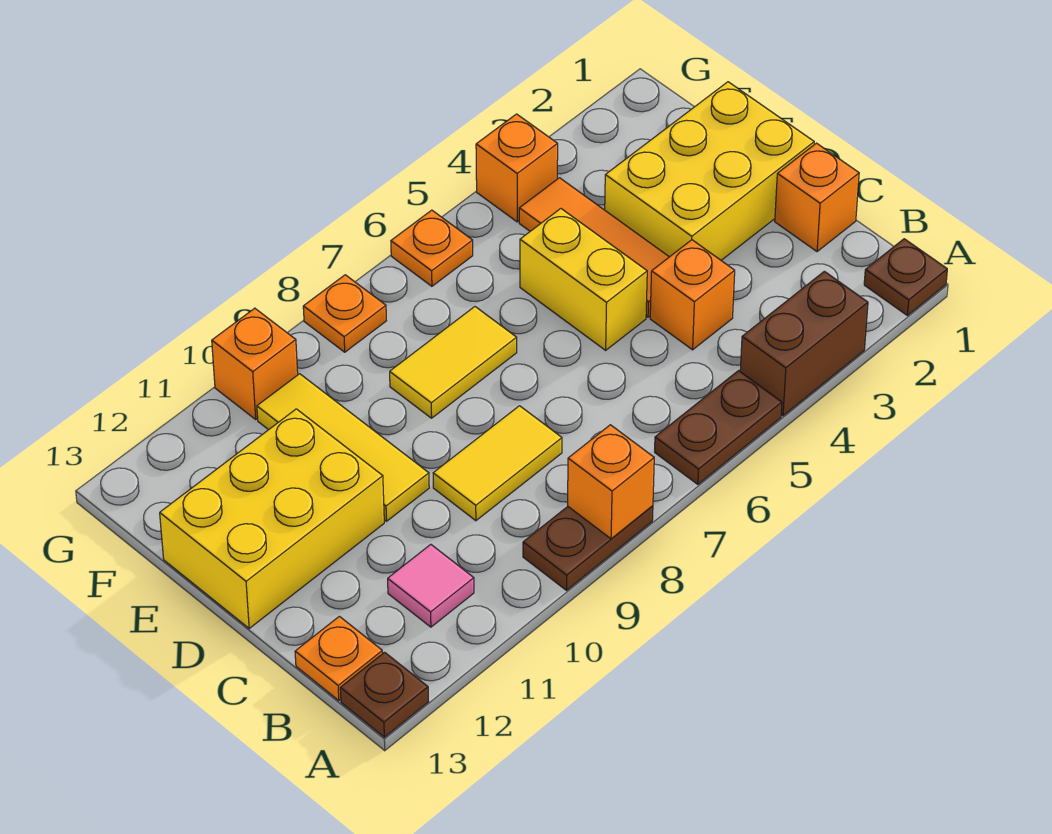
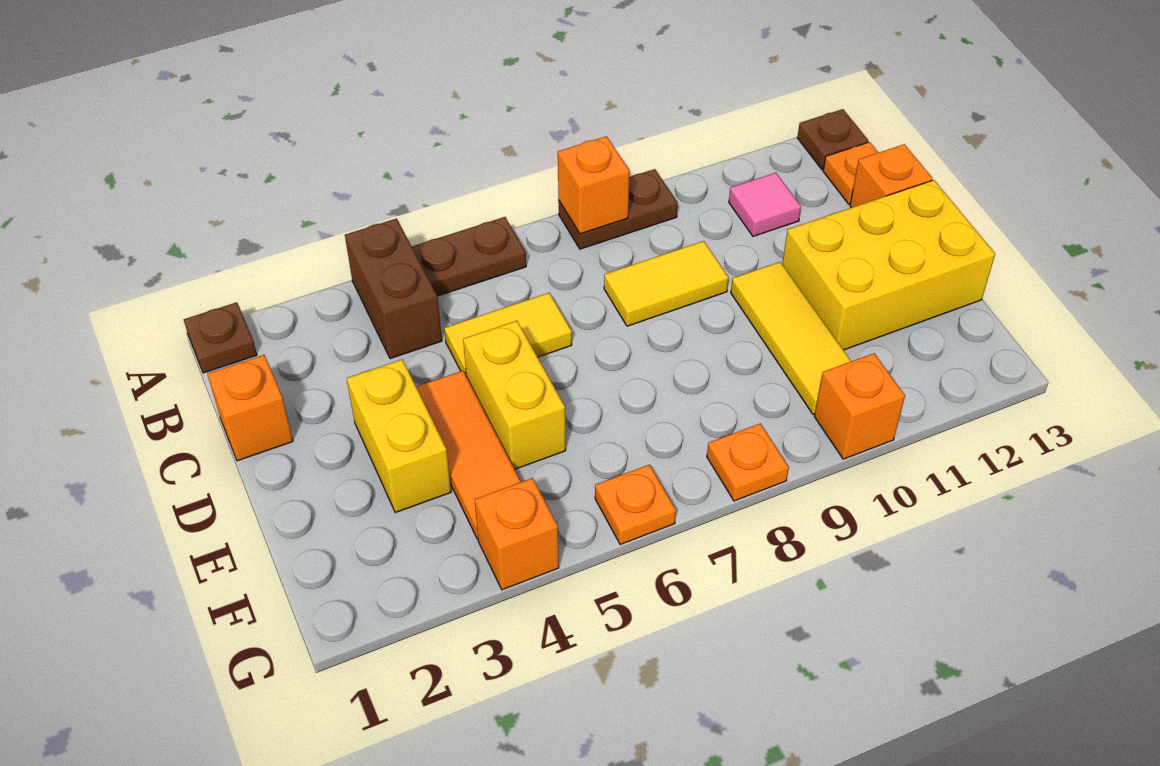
brown 1x2 brick [740,271,868,416] -> brown 1x2 brick turned to [345,218,442,359]
orange 1x1 brick [650,240,735,350] -> orange 1x1 brick moved to [850,144,933,208]
yellow 2x3 brick [605,82,814,260] -> yellow 1x2 brick [347,359,451,513]
yellow 1x2 tile [390,307,517,418] -> yellow 1x2 tile moved to [444,293,572,375]

